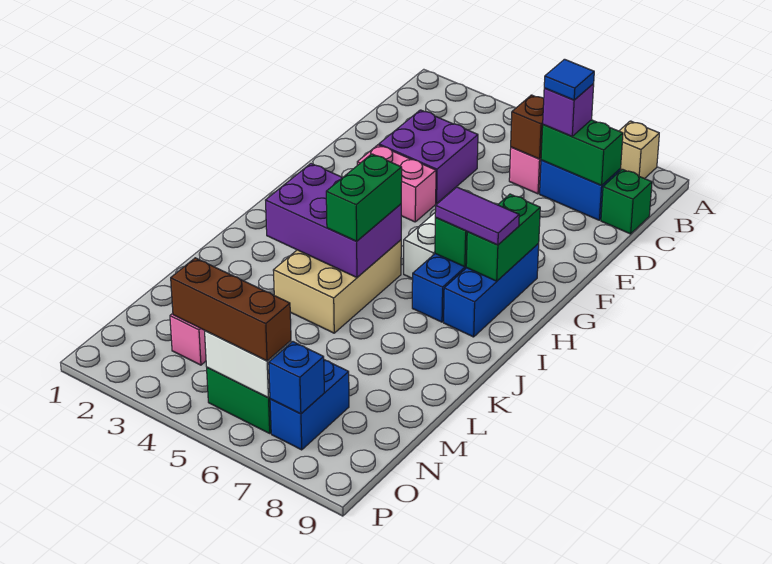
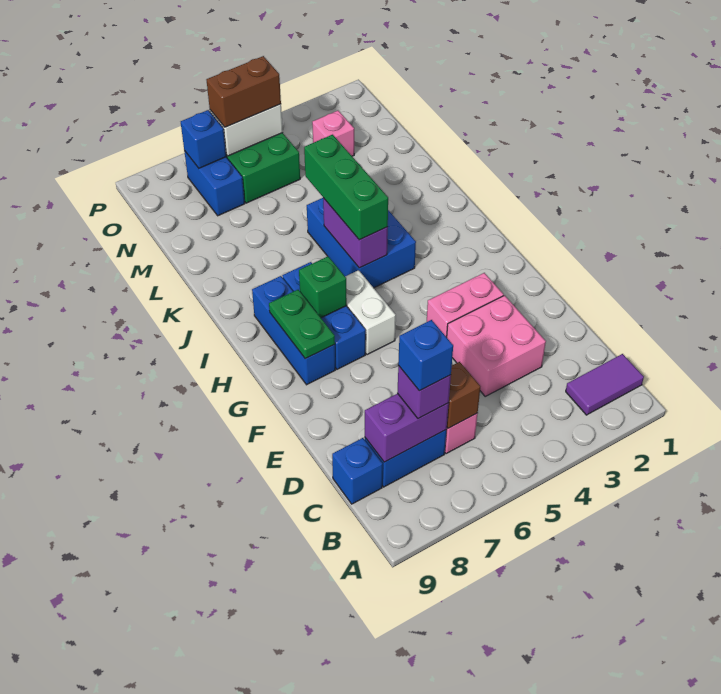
tan 1x1 brick [619,121,659,179] -> none
green 1x2 brick [541,120,623,185] -> purple 1x2 brick [365,393,449,462]
blue 1x1 tile [544,59,594,100] -> blue 1x1 brick [398,320,453,391]
green 1x1 brick [601,169,652,234] -> blue 1x1 brick [332,438,383,504]
purple 2x2 brick [379,110,478,204] -> pink 2x2 brick [447,295,546,396]
green 1x2 brick [466,194,540,281] -> green 1x2 plate [269,290,335,359]
purple 1x2 tile [435,187,519,245] -> purple 1x2 tile moved to [566,354,644,415]
purple 2x3 brick [266,164,401,277] -> purple 1x2 brick [323,198,388,268]
tan 2x3 brick [273,240,401,333] -> blue 2x3 brick [307,198,416,288]
green 1x2 brick [326,154,402,241] -> green 1x3 brick [304,135,388,240]
brown 1x3 brick [171,258,291,361] -> brown 1x2 brick [207,56,281,127]

